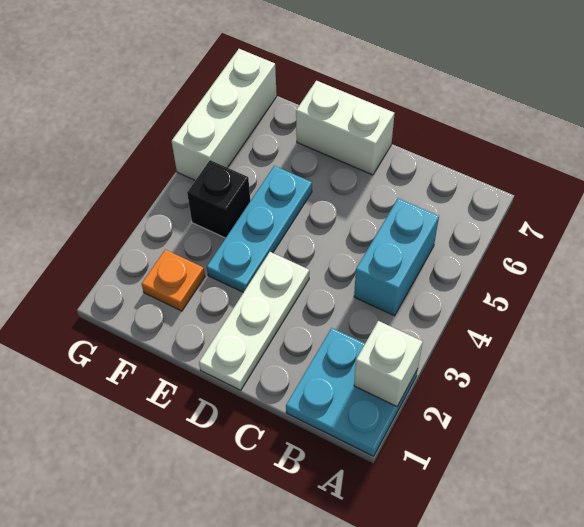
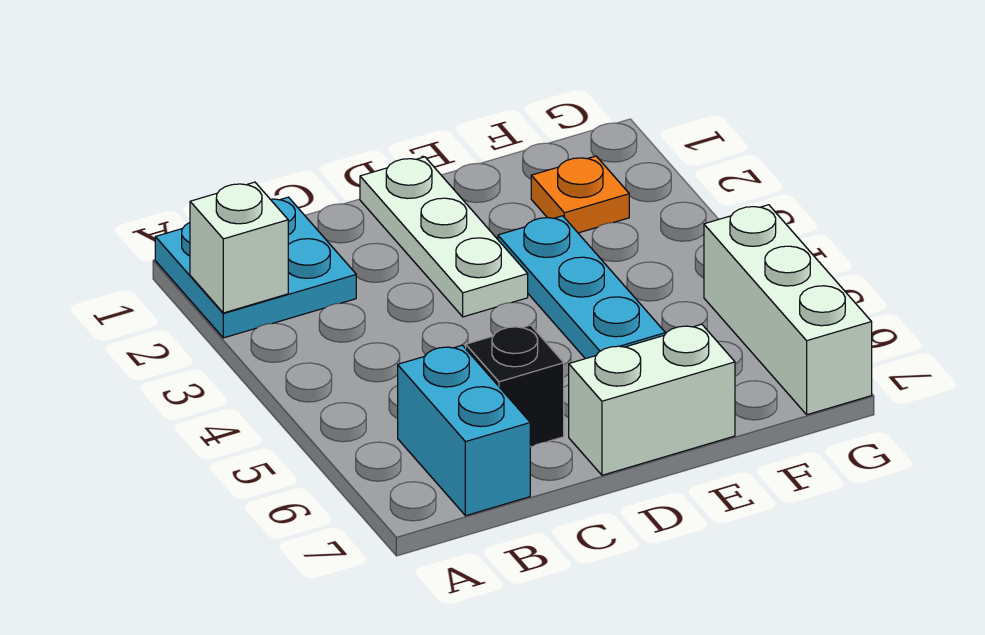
cyan 1x2 brick [354,198,439,316] -> cyan 1x2 brick moved to [398,345,530,516]
black 1x1 brick [187,160,250,238] -> black 1x1 brick moved to [466,325,564,447]

